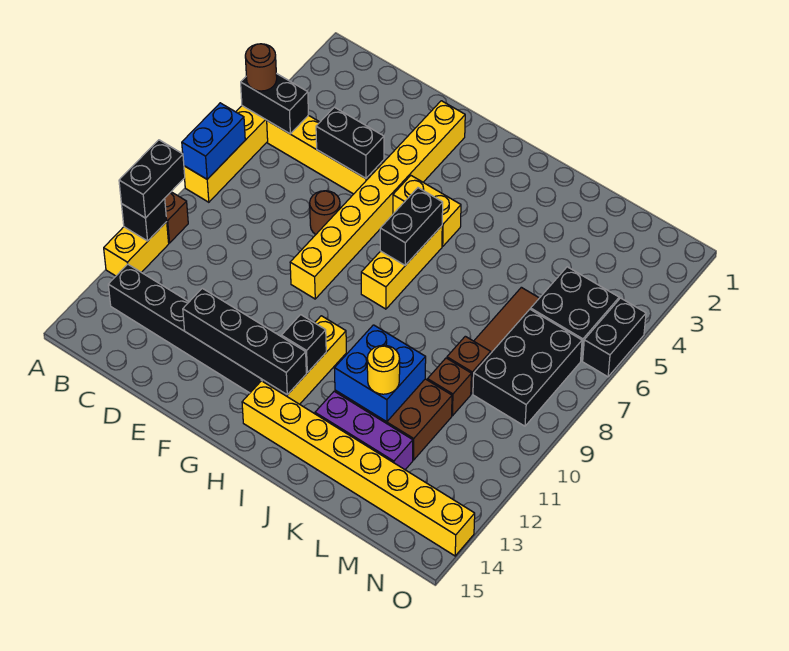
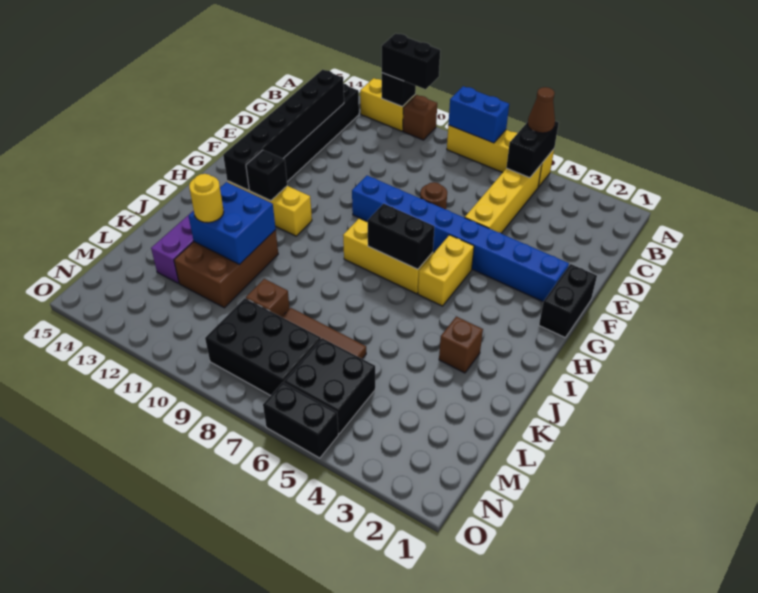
brown 1x1 round brick [245,44,277,91] -> brown 1x1 cone [528,87,555,133]
black 1x2 brick [316,107,384,178] -> black 1x2 brick moved to [539,264,597,338]
black 1x4 brick [183,288,306,395] -> black 1x6 brick [223,69,344,190]
yellow 1x8 brick [290,101,465,299] -> blue 1x8 brick [352,176,569,301]
yellow 1x8 brick [242,381,475,556] -> none
brown 1x1 brick [428,358,471,416] -> brown 1x1 brick moved to [439,316,483,373]

